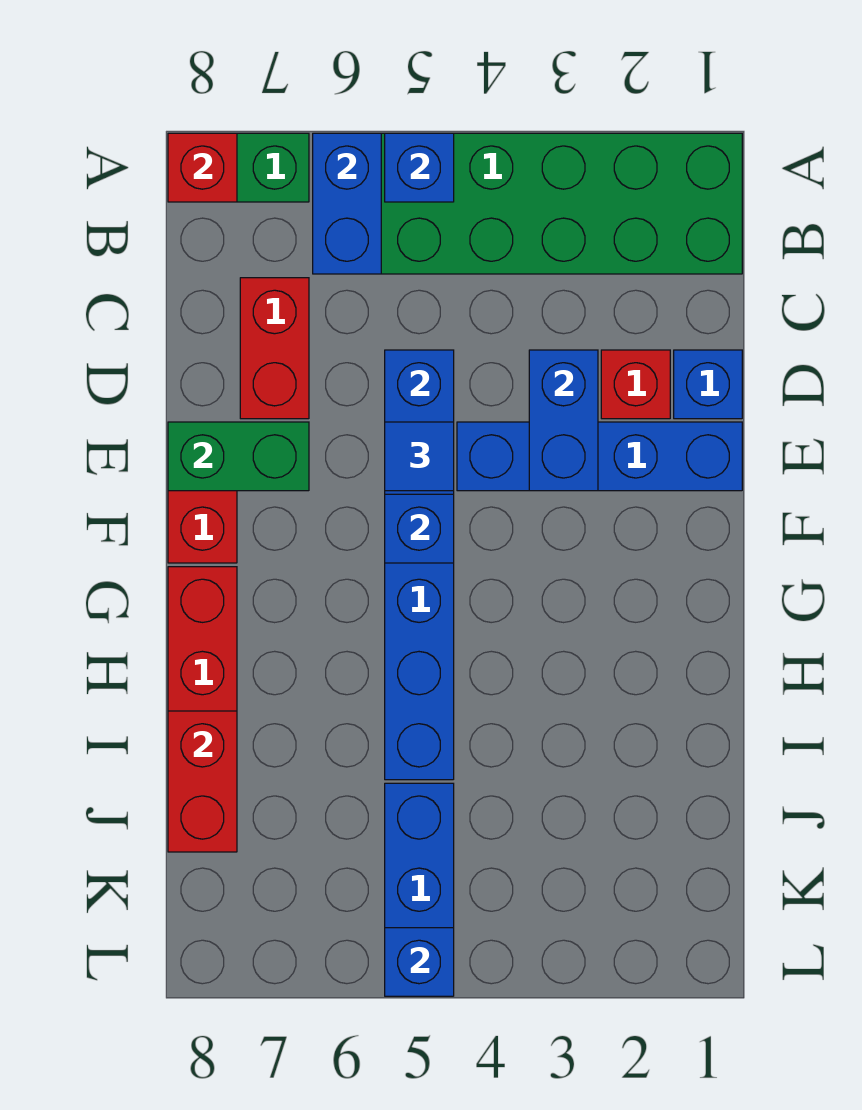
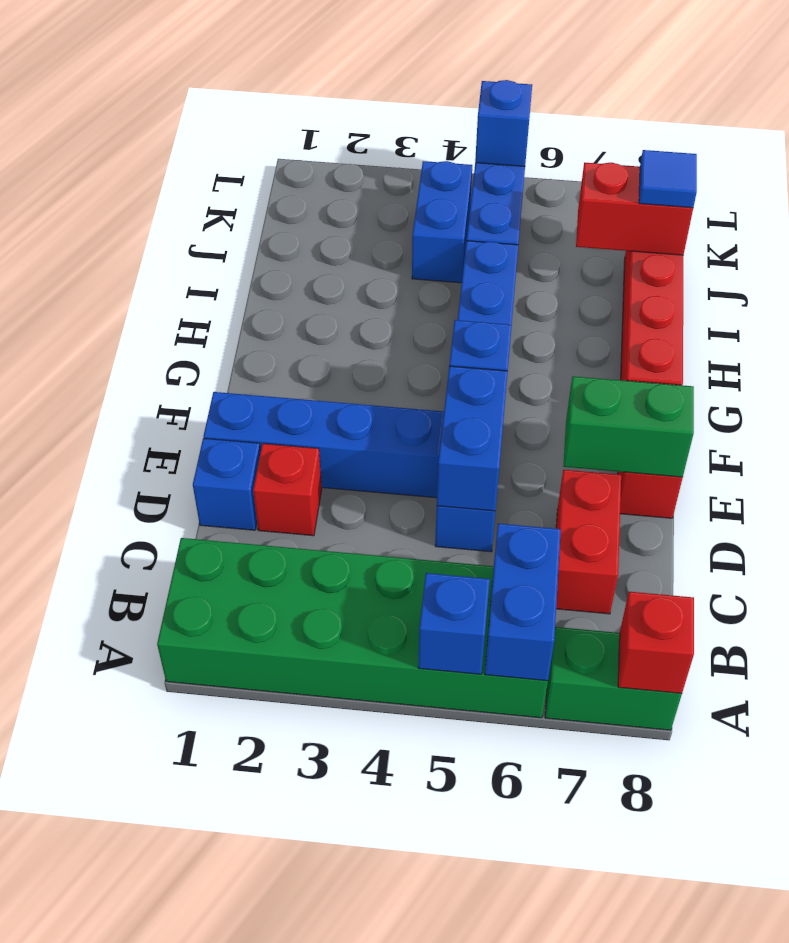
blue 1x2 brick [529,350,598,491] -> blue 1x2 brick moved to [412,161,472,283]
blue 1x1 tile [385,422,454,491] -> blue 1x1 tile moved to [639,150,697,208]
red 1x2 brick [168,711,237,852] -> red 1x2 brick turned to [576,162,693,255]

